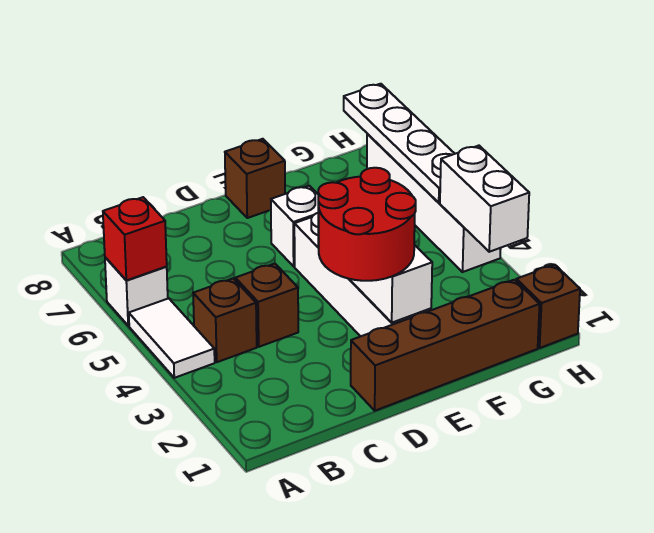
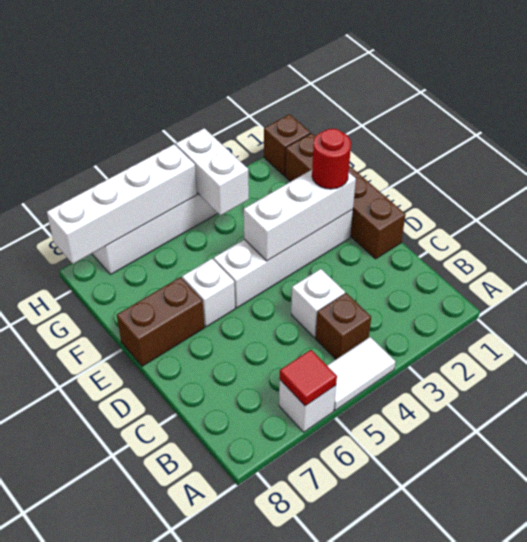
red 1x1 brick [103,197,167,280] -> red 1x1 tile [280,350,337,406]
brown 1x1 brick [235,264,298,347] -> white 1x1 brick [291,269,345,338]
red 2x2 round brick [318,168,416,281] -> red 1x1 round brick [312,129,351,189]
brown 1x1 brick [225,139,285,218] -> brown 1x2 brick [117,277,204,366]
white 1x2 brick [440,146,529,252] -> white 1x2 brick turned to [176,128,249,216]
white 1x4 plate [344,84,455,203] -> white 1x4 brick [47,144,197,264]

